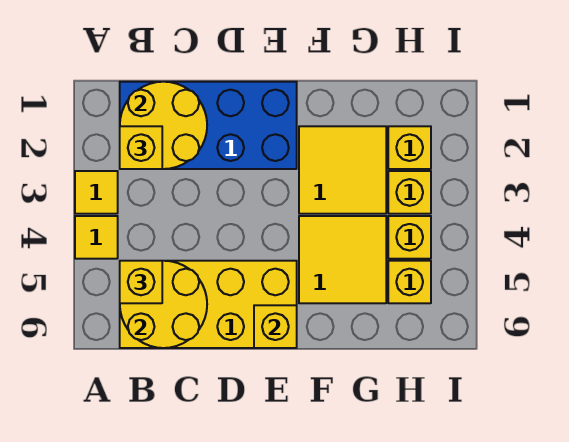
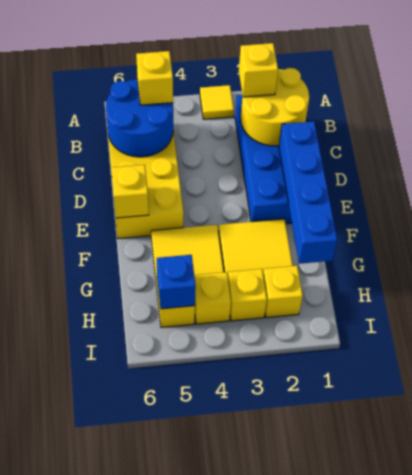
yellow 1x1 tile [75,216,118,259] -> none
yellow 2x2 round brick [120,261,207,348] -> blue 2x2 round brick [106,79,173,157]
none -> blue 1x4 brick [279,121,337,264]
none -> blue 1x1 brick [157,255,196,309]

